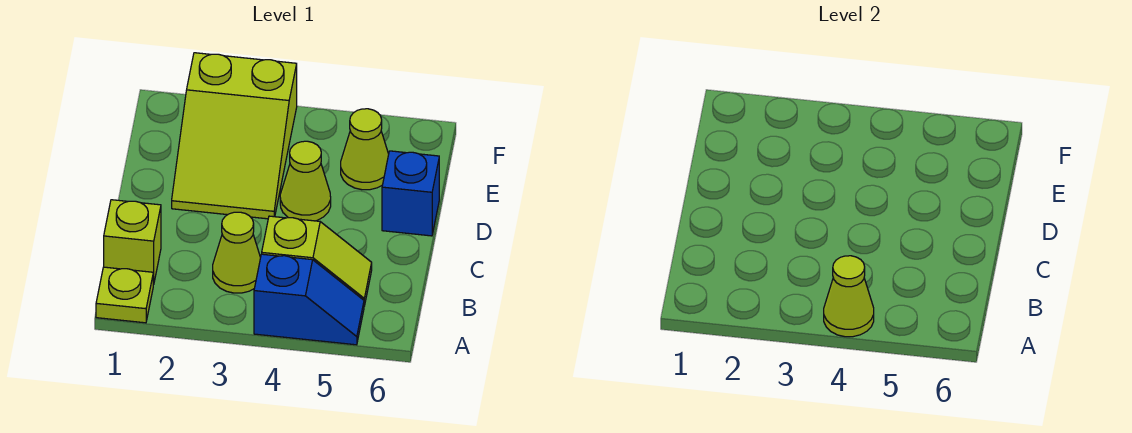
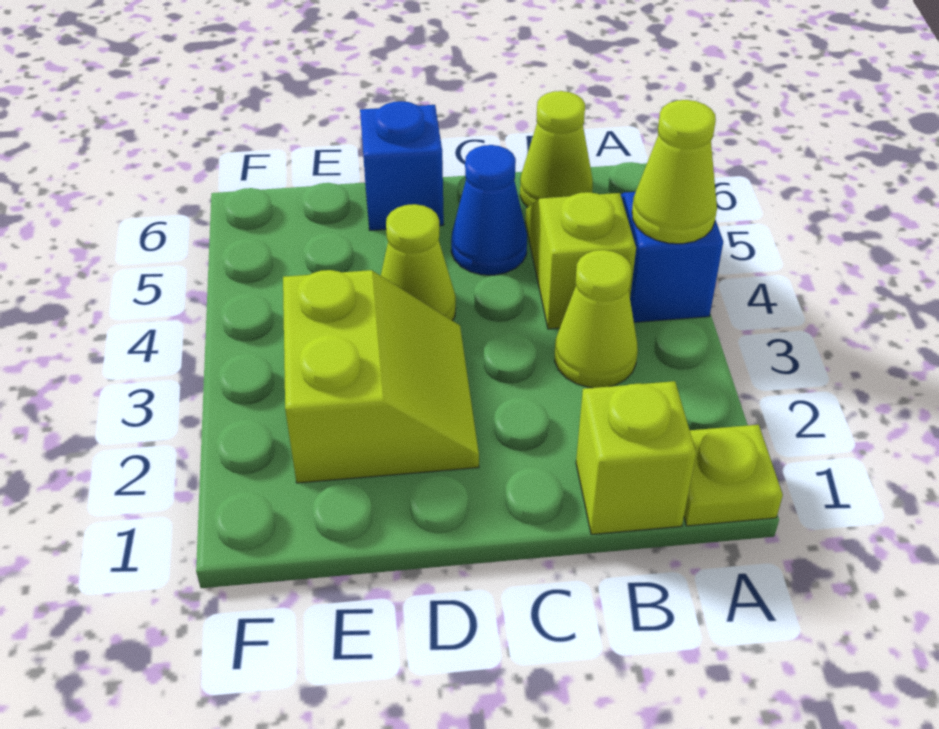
none -> blue 1x1 cone [451,145,527,275]
lime 2x3 slope [172,53,297,219] -> lime 2x2 slope [283,270,479,483]
lime 1x1 cone [341,109,389,190] -> lime 1x1 cone moved to [520,91,593,207]

